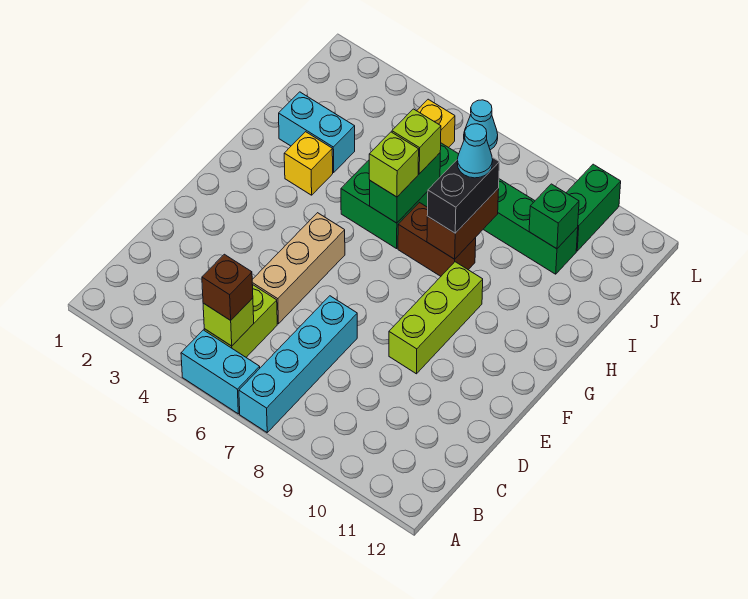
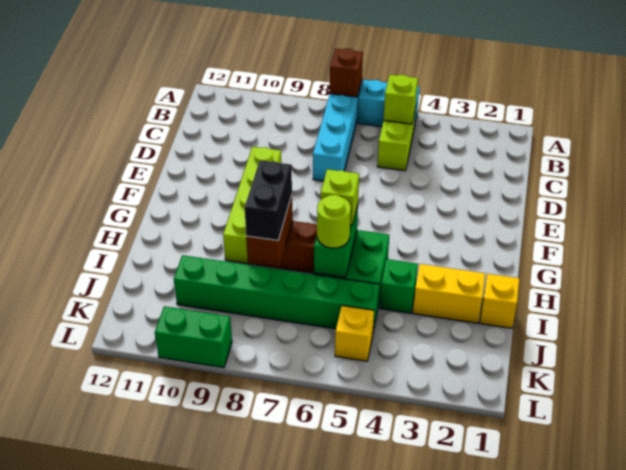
brown 1x1 brick [202,254,253,320] -> brown 1x1 brick moved to [330,48,363,97]
tan 1x3 brick [252,213,345,324] -> none
lime 1x3 brick [389,262,483,374] -> lime 1x4 brick [223,147,281,265]
yellow 1x1 brick [284,132,333,195] -> yellow 1x1 brick moved to [480,274,519,328]
cyan 1x2 brick [279,92,355,172] -> yellow 1x2 brick [413,264,485,323]
lime 1x1 brick [392,109,441,174] -> lime 1x1 round brick [317,195,351,248]
cyan 1x1 cone [457,124,493,178] -> none
green 1x1 brick [529,184,579,249] -> green 1x1 brick moved to [380,259,418,313]
green 1x2 brick [566,164,621,251] -> green 1x2 brick turned to [155,306,232,368]
cyan 1x1 cone [464,100,498,150] -> none

